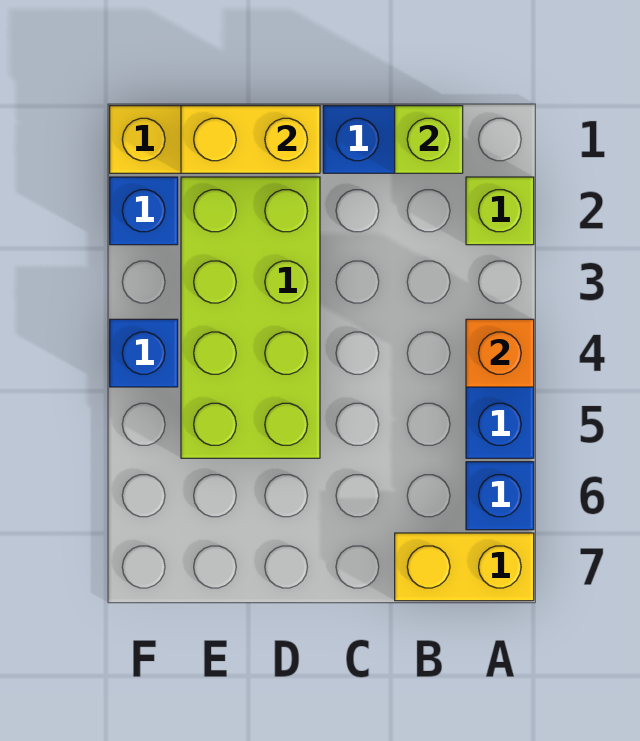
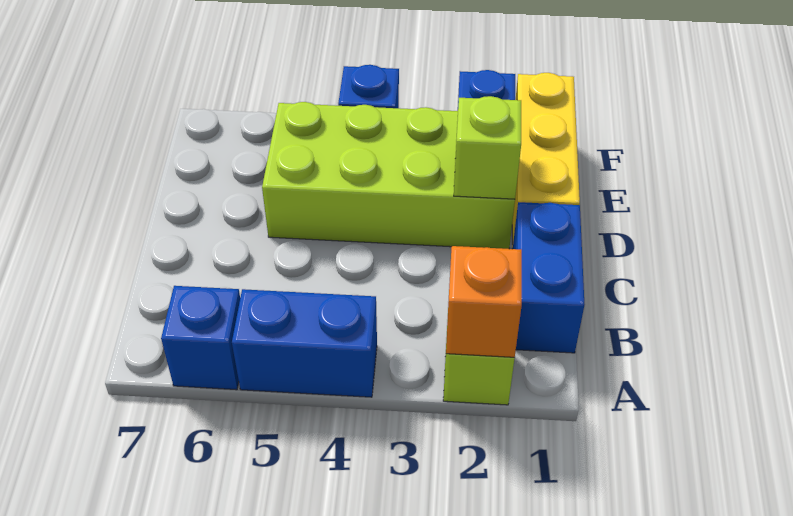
orange 1x1 brick [466,319,534,387] -> orange 1x1 brick moved to [446,246,522,357]
yellow 1x2 brick [395,533,534,601] -> none
lime 1x1 brick [395,106,463,173] -> lime 1x1 brick moved to [454,96,521,199]
yellow 1x2 brick [181,106,320,173] -> none

